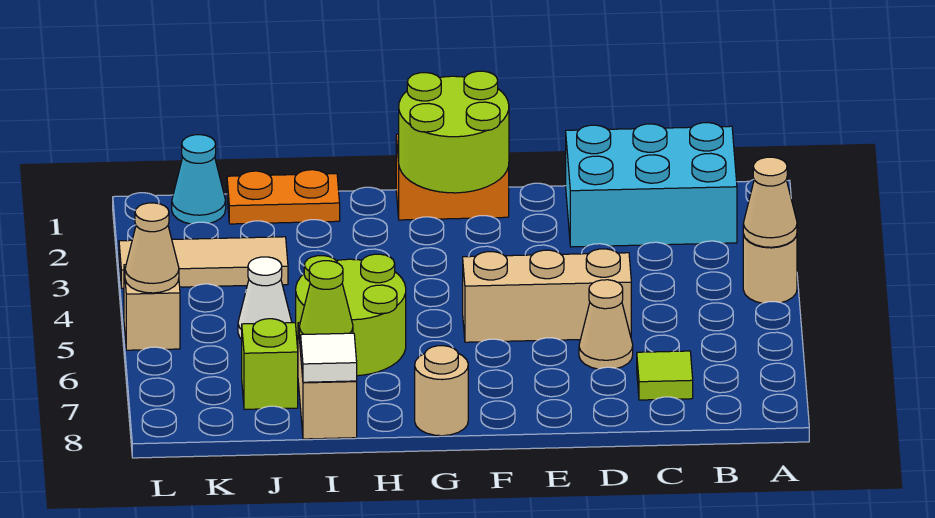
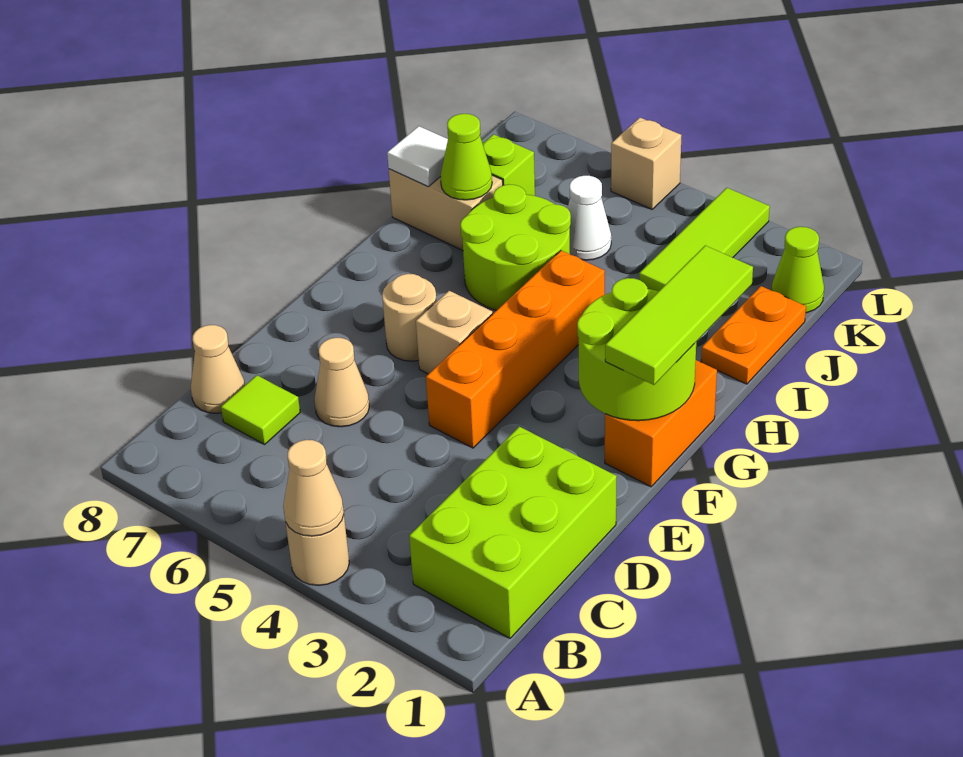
cyan 2x3 brick [566,123,737,247] -> lime 2x3 brick [409,427,617,638]
tan 1x3 brick [463,249,631,342] -> tan 1x1 brick [416,291,492,374]
none -> orange 1x4 brick [426,251,605,448]
none -> lime 1x3 tile [605,246,753,385]
tan 1x1 round brick [415,346,468,436] -> tan 1x1 round brick moved to [382,274,437,361]
tan 1x3 tile [119,237,288,288] -> lime 1x3 tile [639,188,770,291]
cyan 1x1 cone [172,135,226,224] -> lime 1x1 cone [771,227,824,313]
tan 1x1 cone [125,203,179,293] -> tan 1x1 cone moved to [191,325,245,413]

